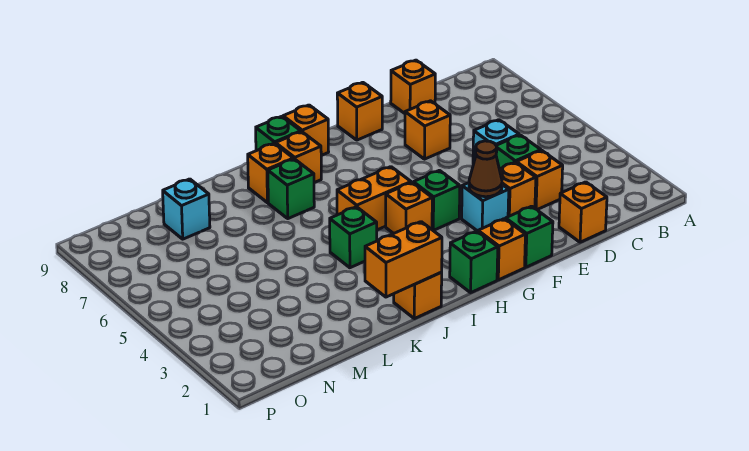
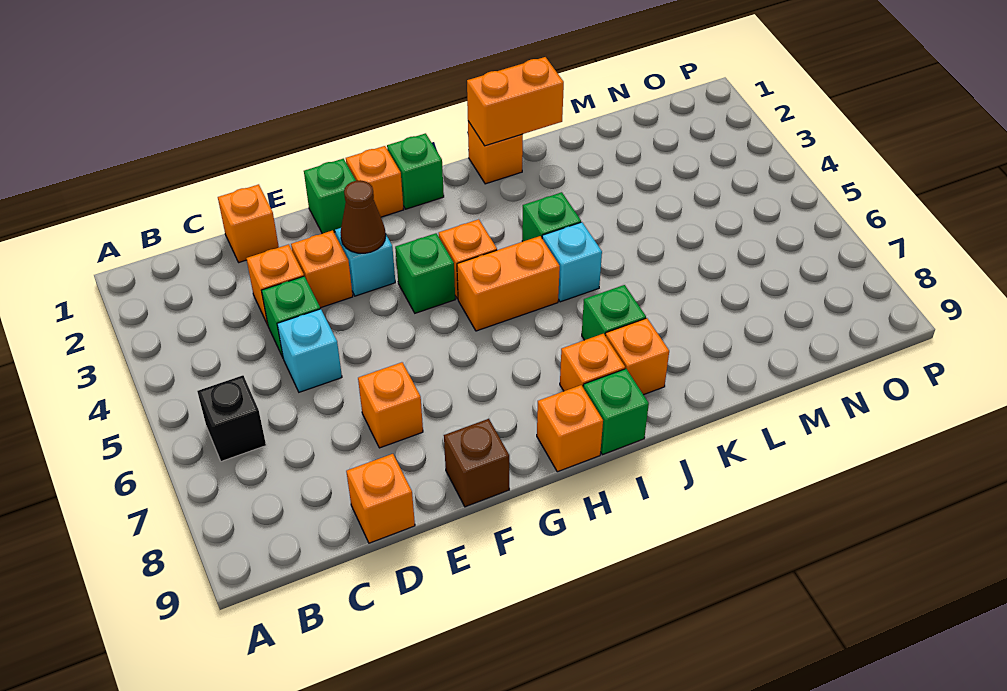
none -> black 1x1 brick [197,375,266,461]
orange 1x1 brick [337,82,382,140] -> brown 1x1 brick [444,419,509,507]
cyan 1x1 brick [163,179,210,239] -> cyan 1x1 brick moved to [542,222,602,302]

